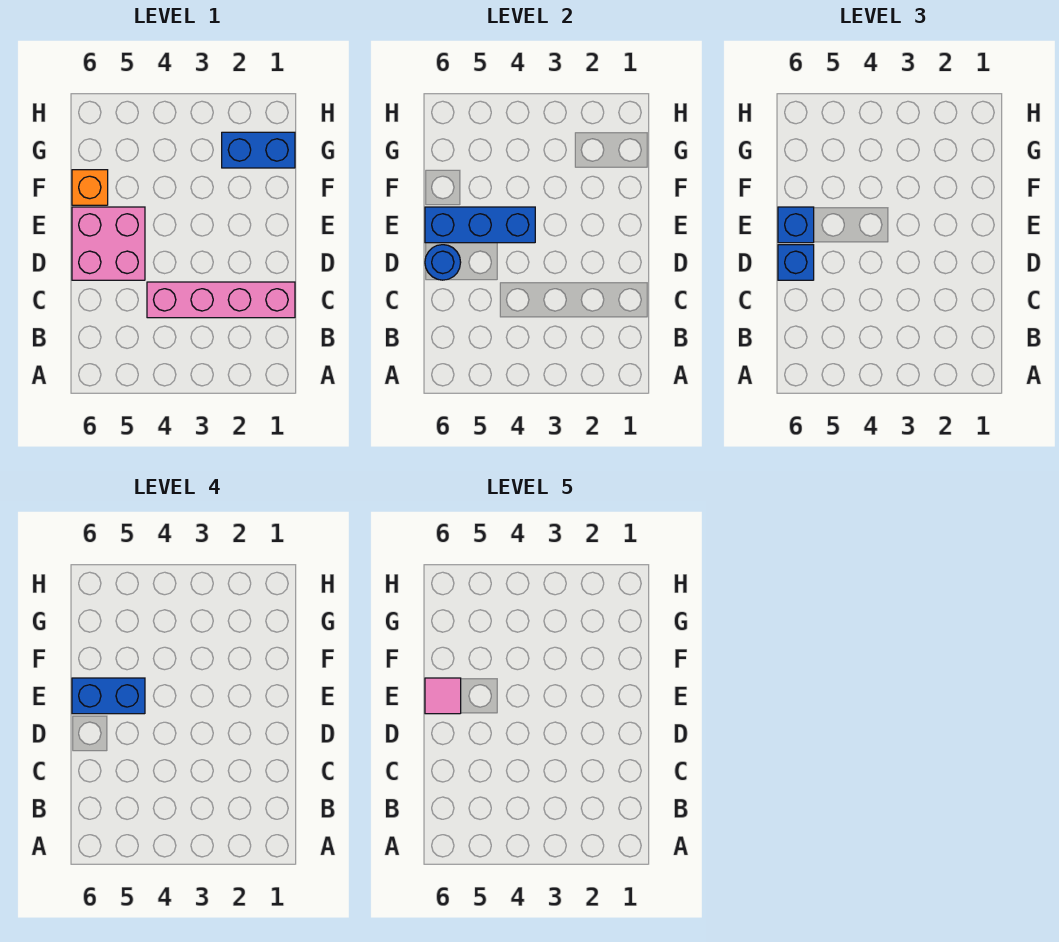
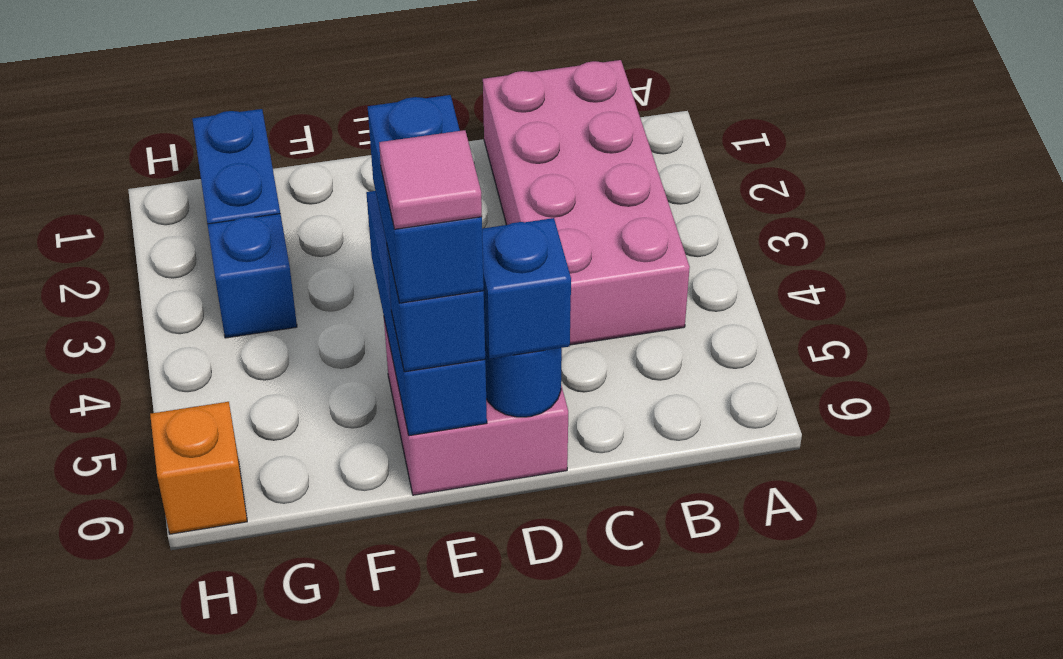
pink 1x4 brick [147,282,295,318] -> pink 2x4 brick [483,60,690,345]
orange 1x1 brick [72,170,108,205] -> orange 1x1 brick moved to [150,402,247,534]
none -> blue 1x1 brick [208,214,297,338]

